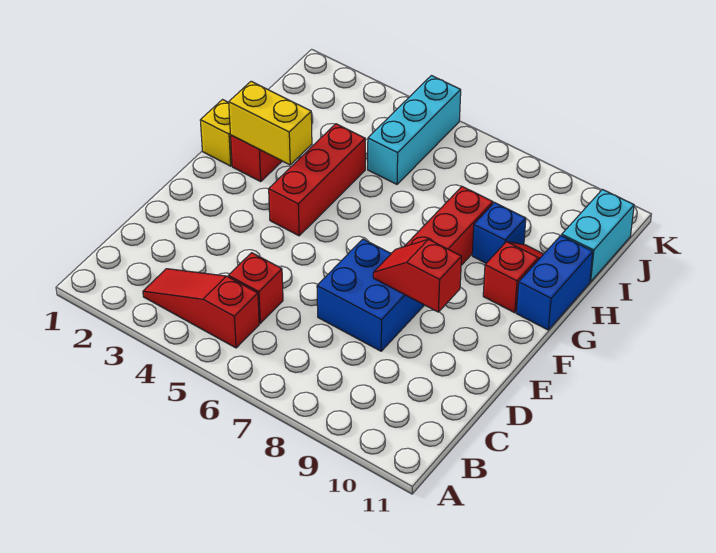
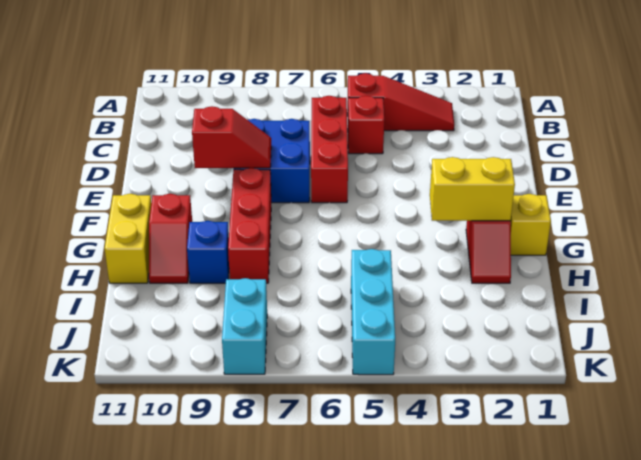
red 1x3 brick [269,124,365,236] -> red 1x3 brick moved to [311,96,348,203]
blue 1x2 brick [516,236,593,330] -> yellow 1x2 brick [105,194,151,283]
cyan 1x2 brick [562,190,634,282] -> cyan 1x2 brick moved to [222,278,267,374]

